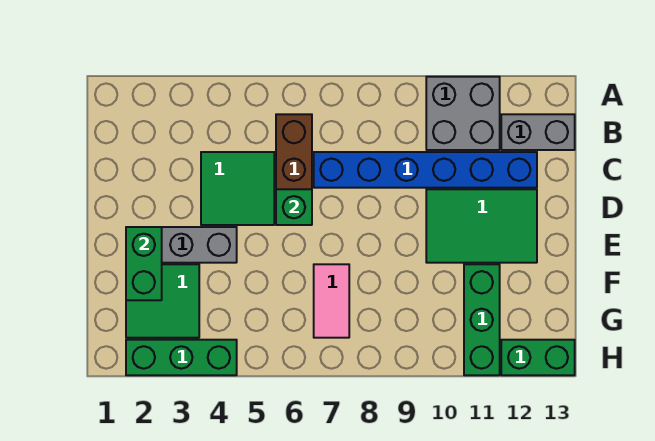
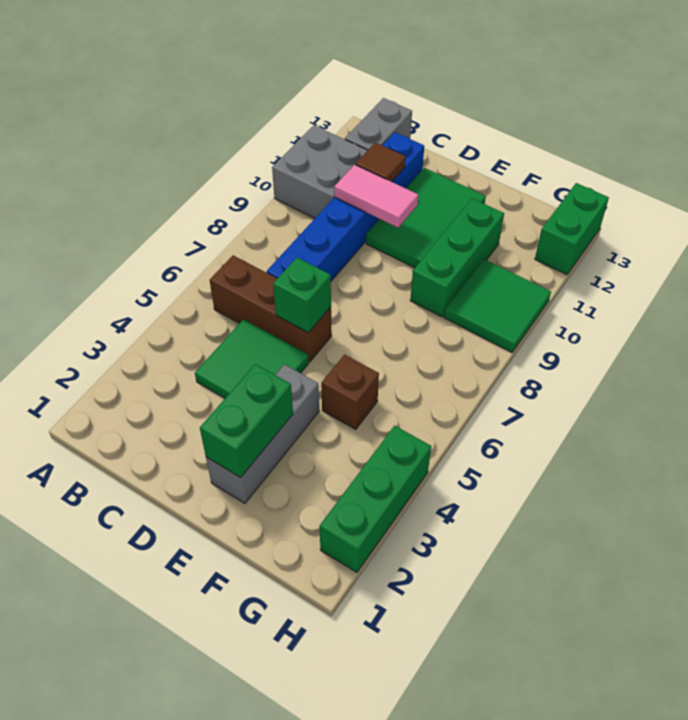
none -> brown 1x1 tile [356,142,406,182]
green 1x2 brick [126,227,162,300] -> green 1x2 brick turned to [200,364,293,477]
green 2x2 tile [126,264,199,338] -> green 2x2 tile moved to [444,259,551,352]
none -> brown 1x1 brick [321,355,379,429]
pink 1x2 tile [314,264,349,338] -> pink 1x2 tile moved to [334,165,418,228]
green 1x3 brick [464,264,500,375] -> green 1x3 brick turned to [410,198,504,317]

